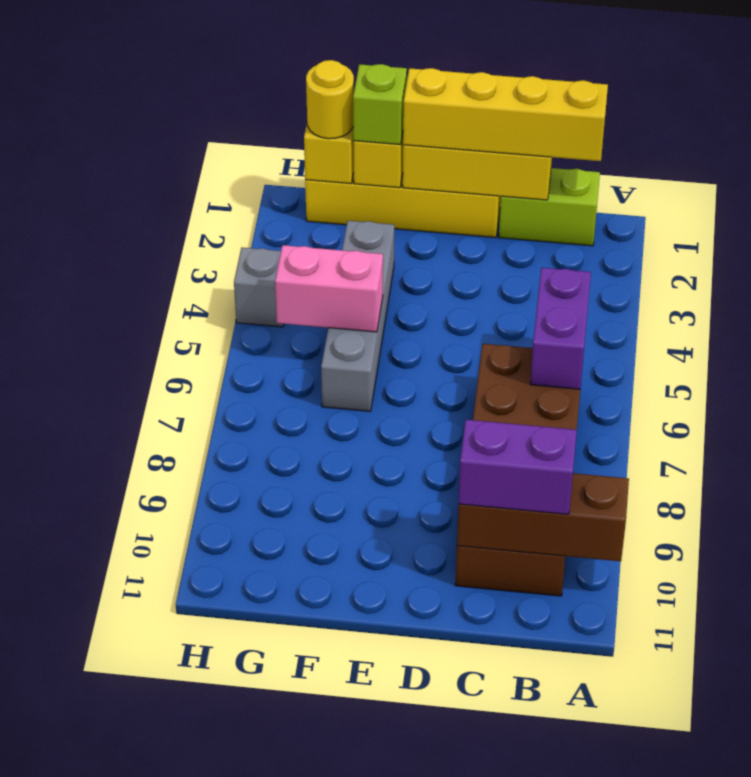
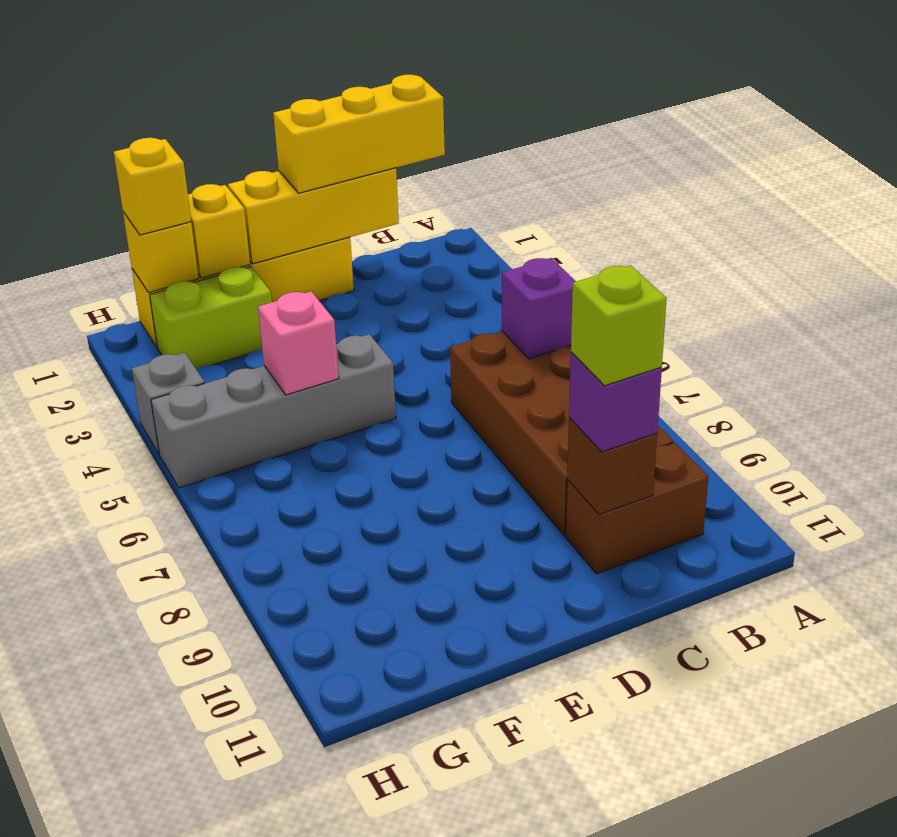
brown 1x3 brick [457,473,629,561] -> brown 1x1 brick [567,418,657,515]
lime 1x2 brick [499,168,600,246] -> lime 1x2 brick moved to [150,267,272,369]
yellow 1x4 brick [403,68,608,161] -> yellow 1x3 brick [273,75,445,193]
purple 1x2 brick [530,268,591,389] -> purple 1x1 brick [502,258,576,359]
purple 1x2 brick [459,420,577,514] -> purple 1x1 brick [569,352,662,452]
lime 1x1 brick [353,64,407,145] -> lime 1x1 brick moved to [571,265,667,386]
grey 1x4 brick [321,221,394,411] -> grey 1x4 brick turned to [151,334,396,488]
pink 1x2 brick [275,245,383,332] -> pink 1x1 brick [258,291,339,395]
yellow 1x1 round brick [306,60,354,139] -> yellow 1x1 brick [114,138,191,235]

